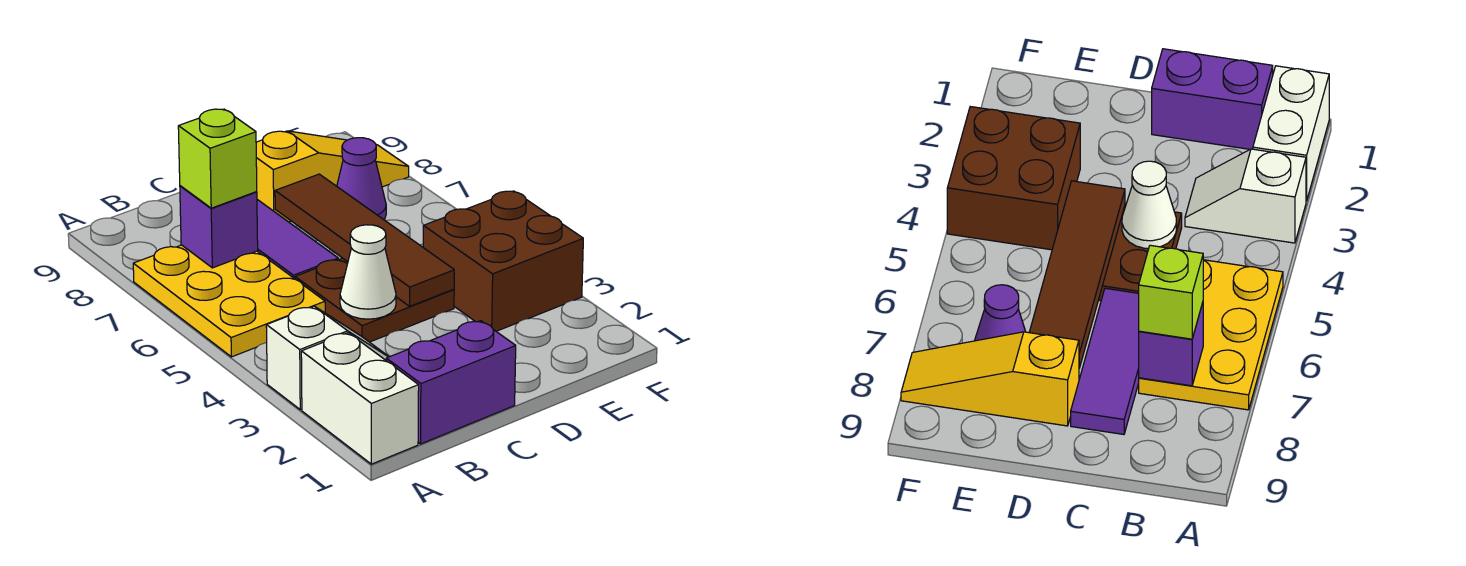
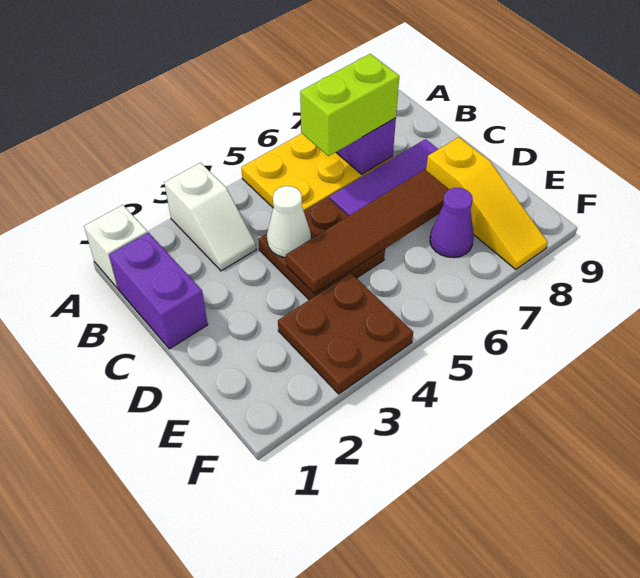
white 1x2 brick [301,333,419,464] -> white 1x1 brick [84,205,148,289]
lime 1x1 brick [178,109,257,208] -> lime 1x2 brick [300,54,399,156]
brown 2x2 brick [423,191,583,331] -> brown 2x2 plate [278,273,413,394]

